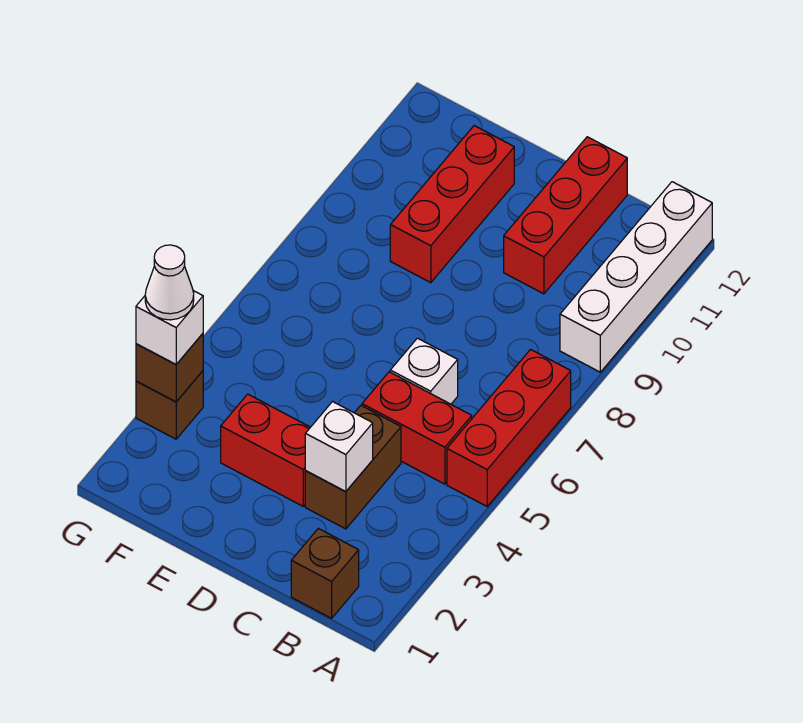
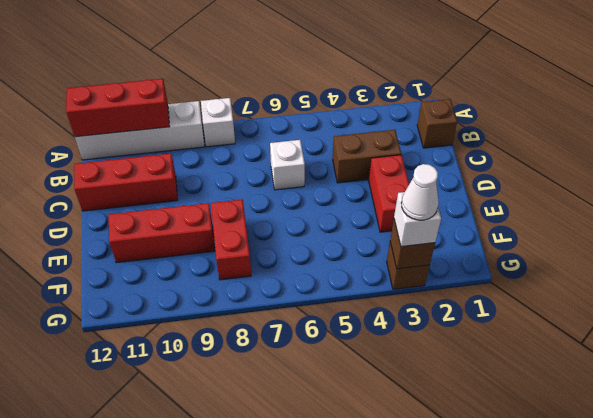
red 1x3 brick [447,350,571,506] -> red 1x3 brick moved to [66,79,170,137]
red 1x2 brick [362,372,472,484] -> red 1x2 brick moved to [211,199,251,280]
white 1x1 brick [305,402,373,492] -> white 1x1 brick moved to [201,98,235,147]

